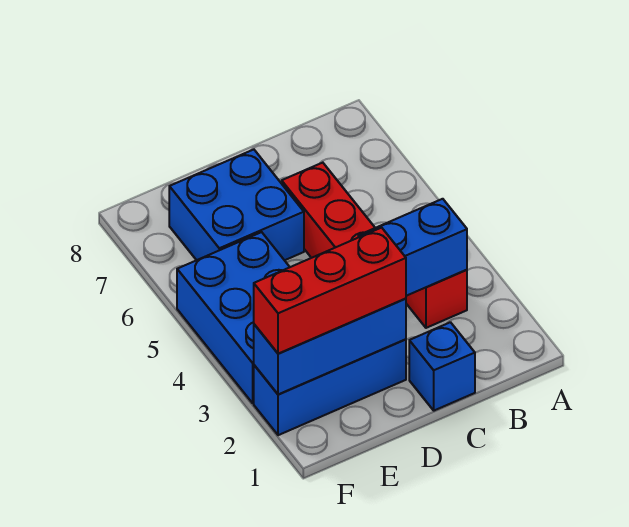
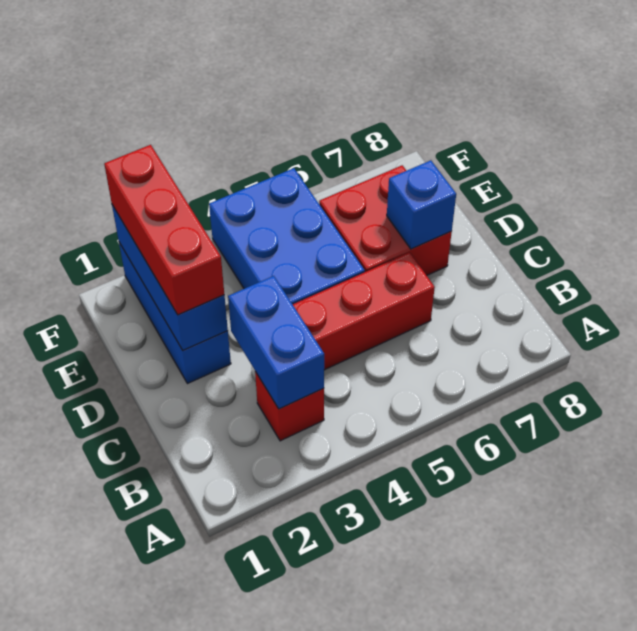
blue 1x1 brick [409,322,475,411] -> blue 1x1 brick moved to [387,160,456,249]
blue 2x2 brick [169,150,304,260] -> red 2x2 brick [319,165,452,275]
blue 2x3 brick [177,232,290,403] -> blue 2x3 brick turned to [209,168,365,304]

